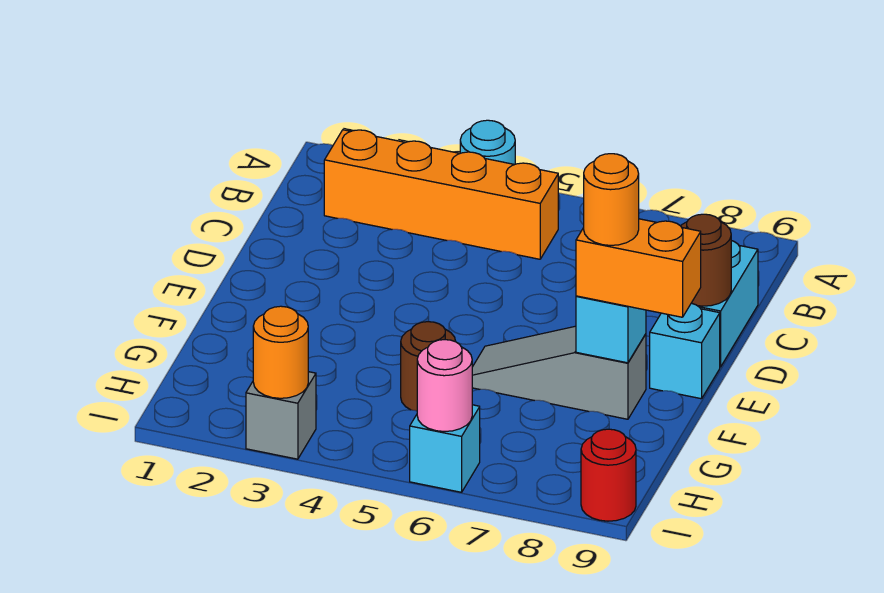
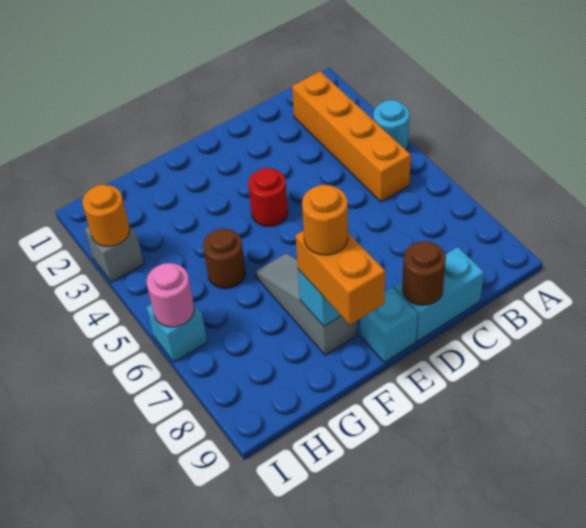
red 1x1 round brick [581,429,636,521] -> red 1x1 round brick moved to [248,168,288,226]

